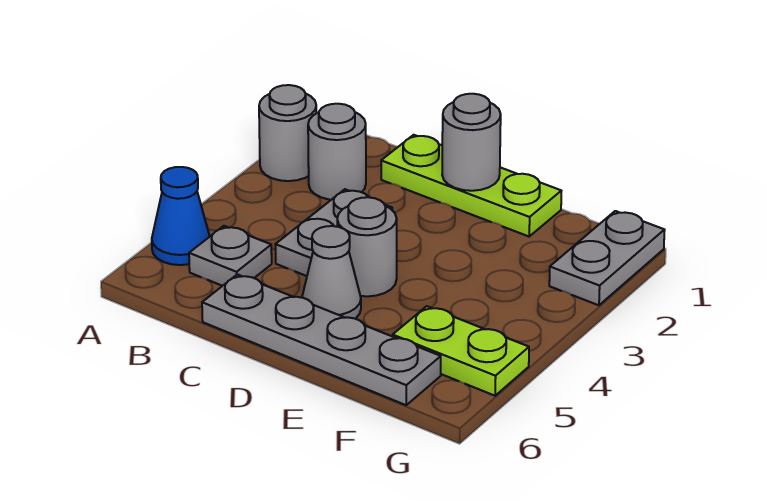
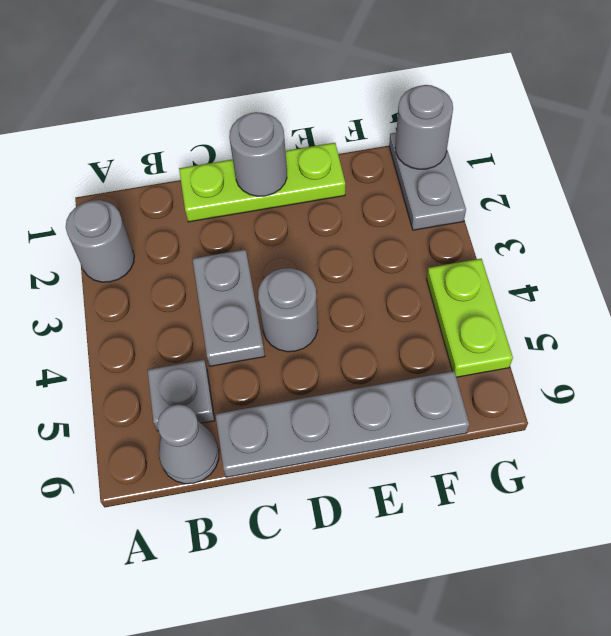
blue 1x1 cone [152,167,210,265] -> none
grey 1x1 round brick [308,104,366,200] -> grey 1x1 round brick moved to [395,85,453,169]
grey 1x1 cone [302,226,361,319] -> grey 1x1 cone moved to [157,404,219,484]
lime 1x2 plate [393,306,529,396] -> lime 1x2 plate turned to [427,259,513,377]

